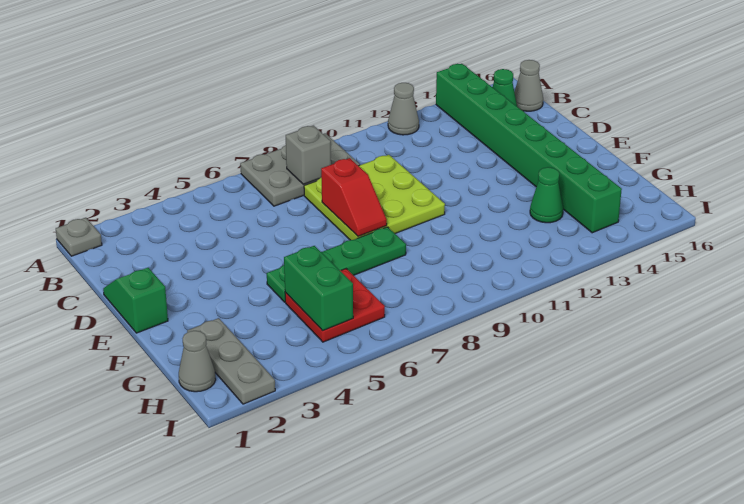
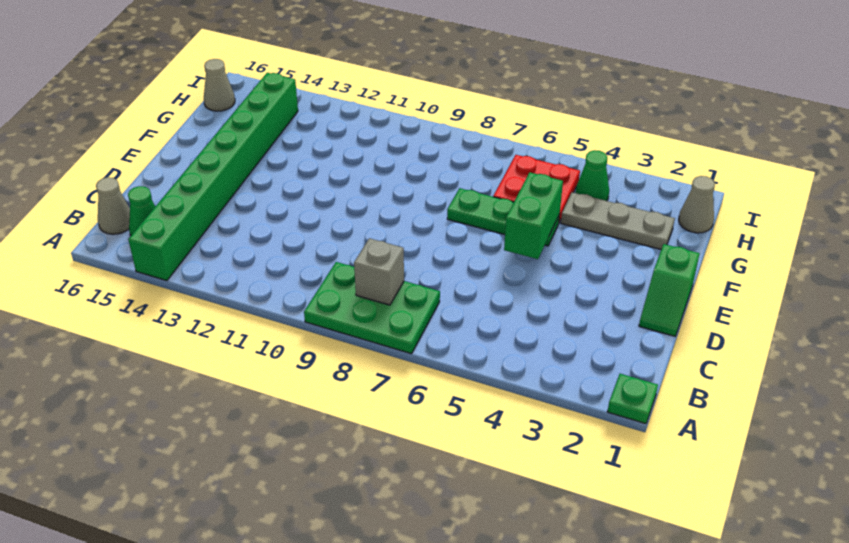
grey 1x1 plate [56,218,102,256] -> green 1x1 plate [607,374,658,424]
grey 2x3 plate [240,133,360,206] -> green 2x3 plate [304,262,440,354]
grey 1x1 cone [388,83,419,135] -> grey 1x1 cone moved to [204,59,235,111]
lime 3x3 plate [304,155,445,240] -> none
red 1x2 slope [321,158,387,236] -> none
green 1x4 plate [267,227,406,302] -> green 1x3 plate [447,188,560,246]
grey 1x3 plate [187,318,275,404] -> grey 1x3 plate turned to [561,192,675,249]
green 1x2 brick [284,246,353,331] -> green 1x2 brick moved to [504,172,563,259]
green 1x1 cone [530,167,563,223] -> green 1x1 cone moved to [575,150,609,201]

